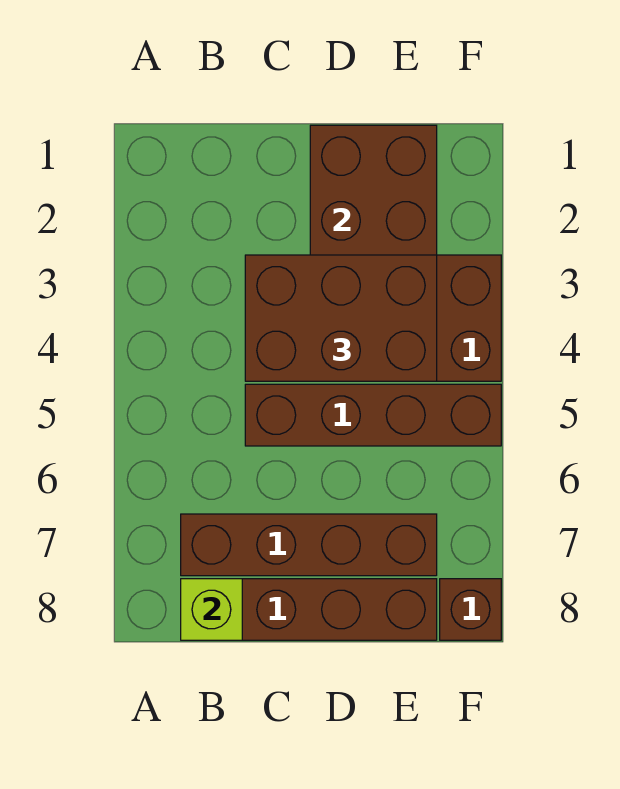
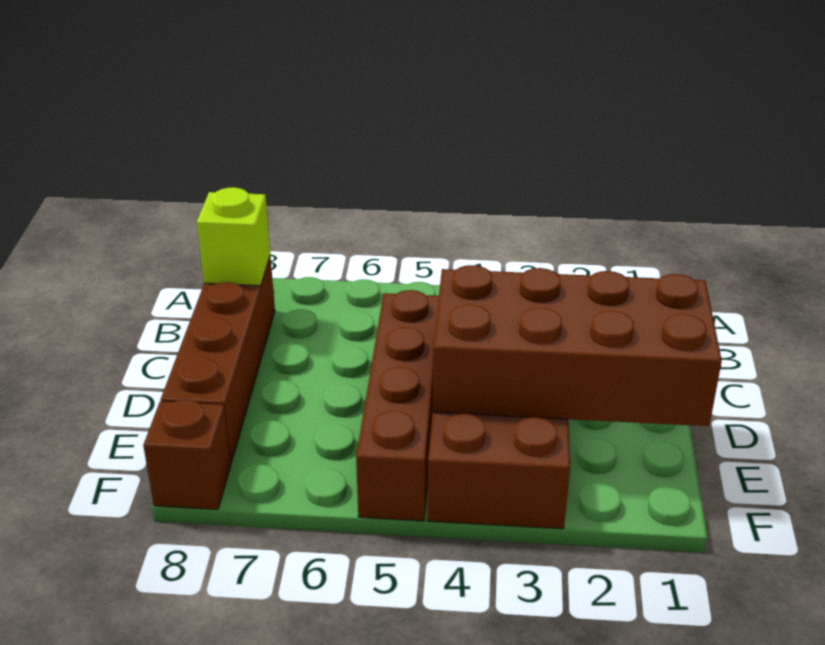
brown 1x4 brick [181,514,437,576] -> none
brown 2x3 brick [245,255,437,381] -> none

